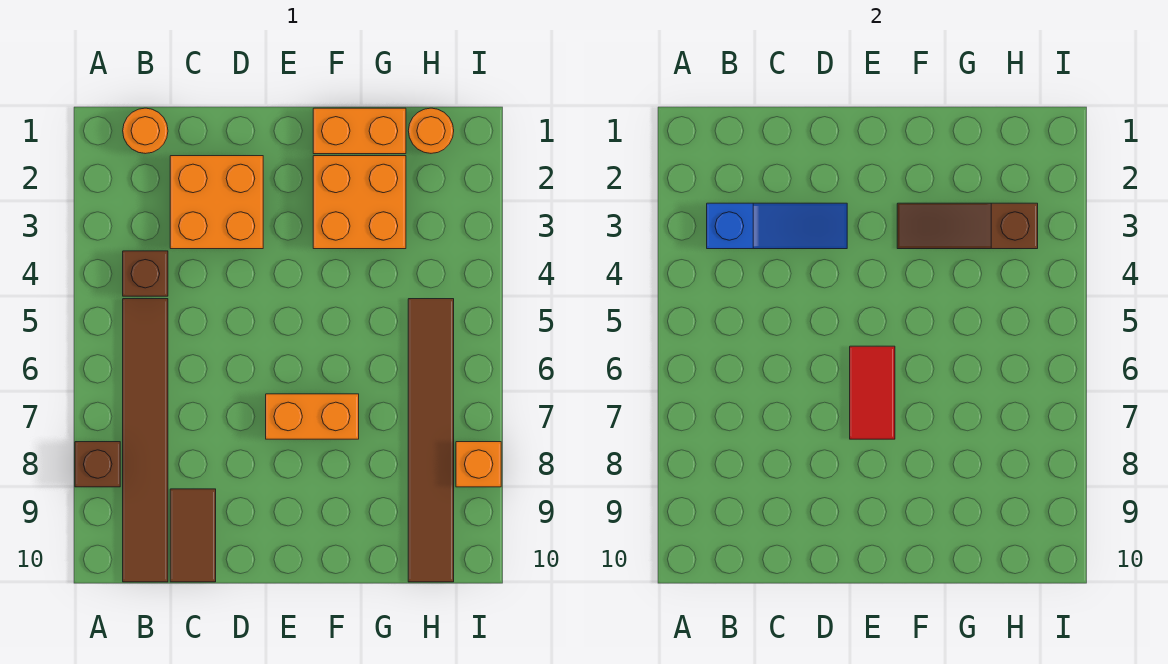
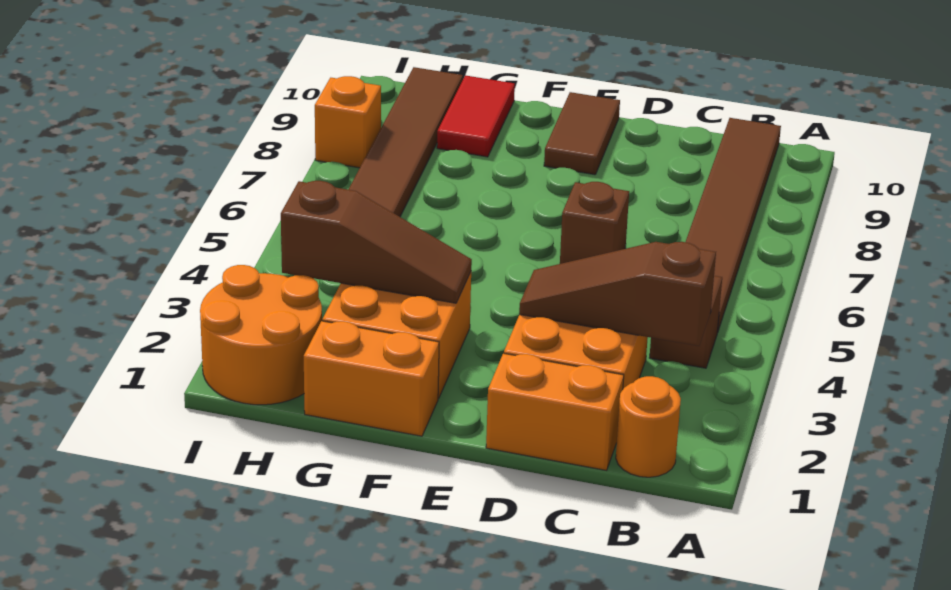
brown 1x1 brick [75,442,120,487] -> brown 1x1 brick moved to [560,182,629,264]
blue 1x3 slope [707,203,847,249] -> brown 1x3 slope [519,242,716,346]
brown 1x2 tile [170,489,216,582] -> brown 1x2 tile moved to [544,92,620,175]
red 1x2 tile [850,346,895,439] -> red 1x2 tile moved to [437,75,515,157]
orange 1x2 brick [266,394,359,439] -> orange 1x2 brick moved to [486,353,624,470]
orange 1x1 round brick [408,108,454,153] -> orange 2x2 round brick [200,265,322,405]

